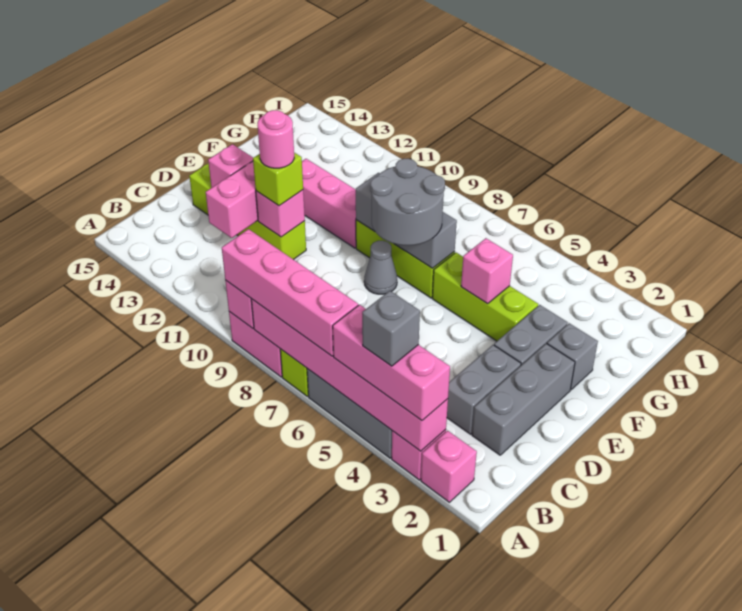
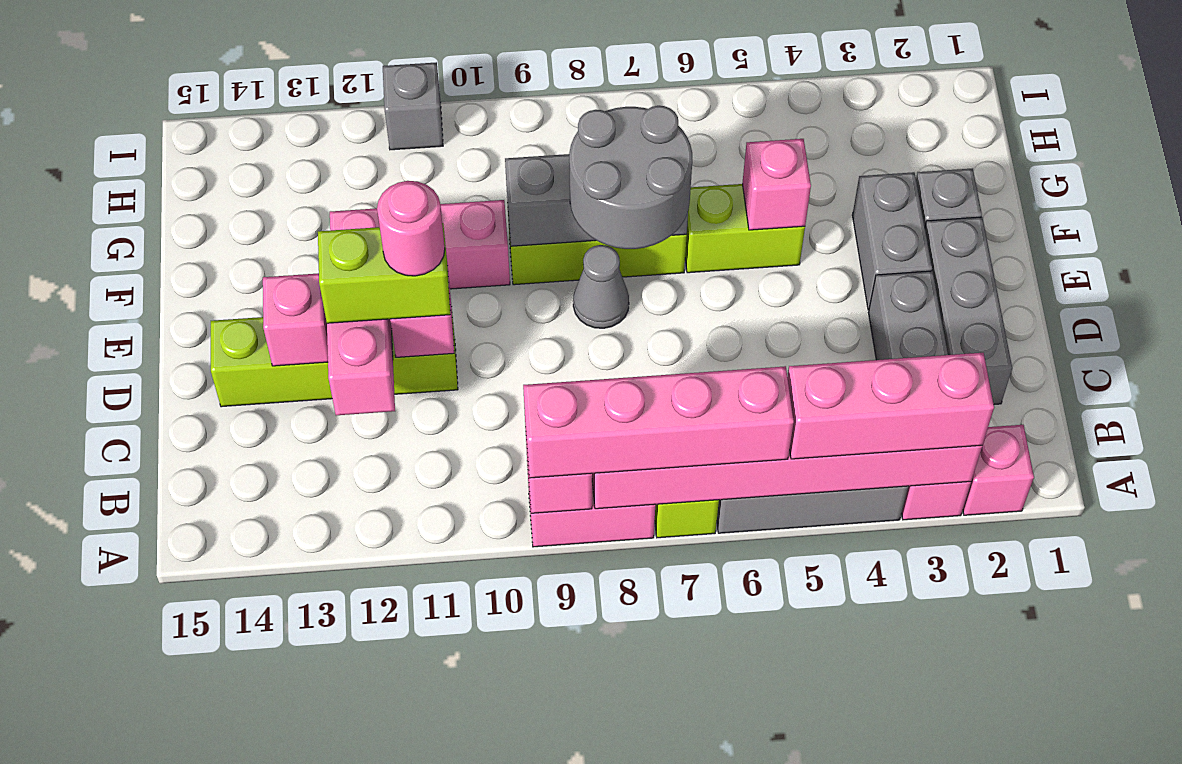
grey 1x1 brick [362,291,420,366] -> grey 1x1 brick moved to [383,62,443,150]
lime 1x1 brick [253,153,303,206] -> lime 1x2 brick [318,223,450,323]
lime 1x3 brick [432,253,538,341] -> lime 1x2 brick [685,184,805,273]

